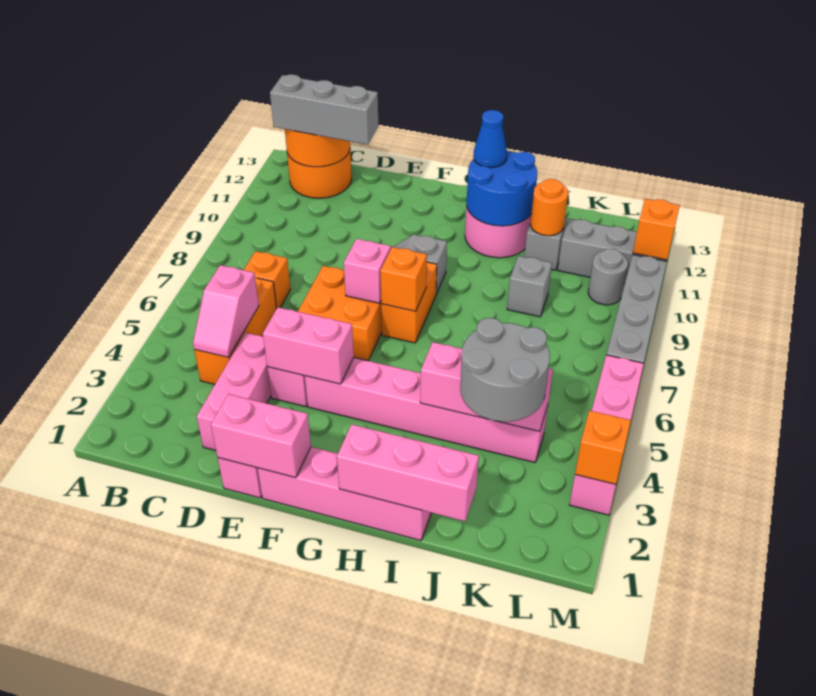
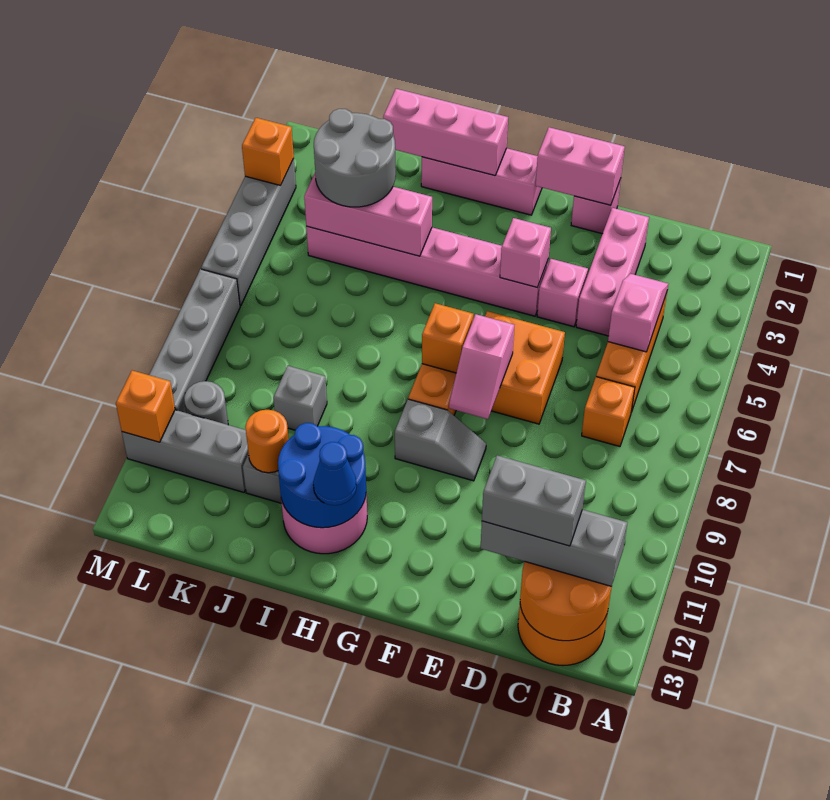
none -> grey 1x2 brick [482,455,586,546]
pink 1x2 brick [263,307,354,384] -> pink 1x1 brick [500,218,551,287]
pink 1x4 brick [258,447,431,540] -> pink 1x3 brick [421,148,542,215]
pink 1x4 brick [570,355,644,515] -> grey 1x4 brick [201,159,296,306]

